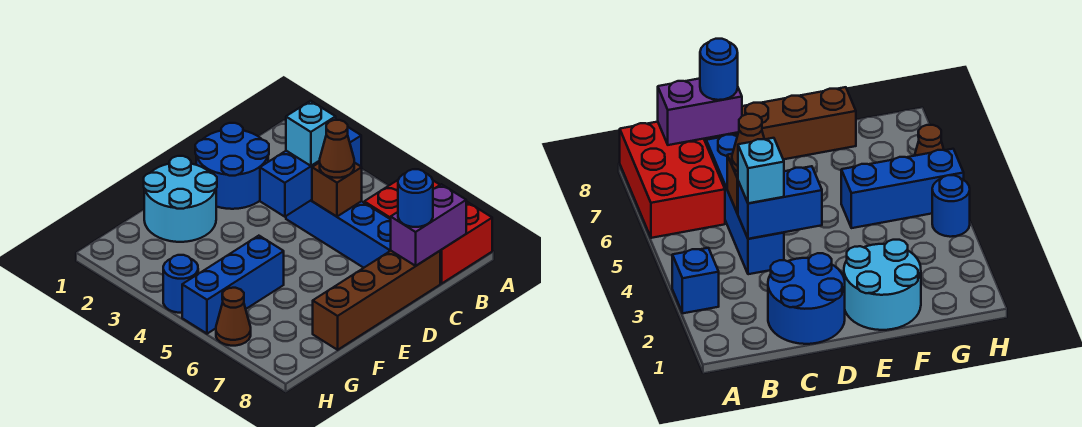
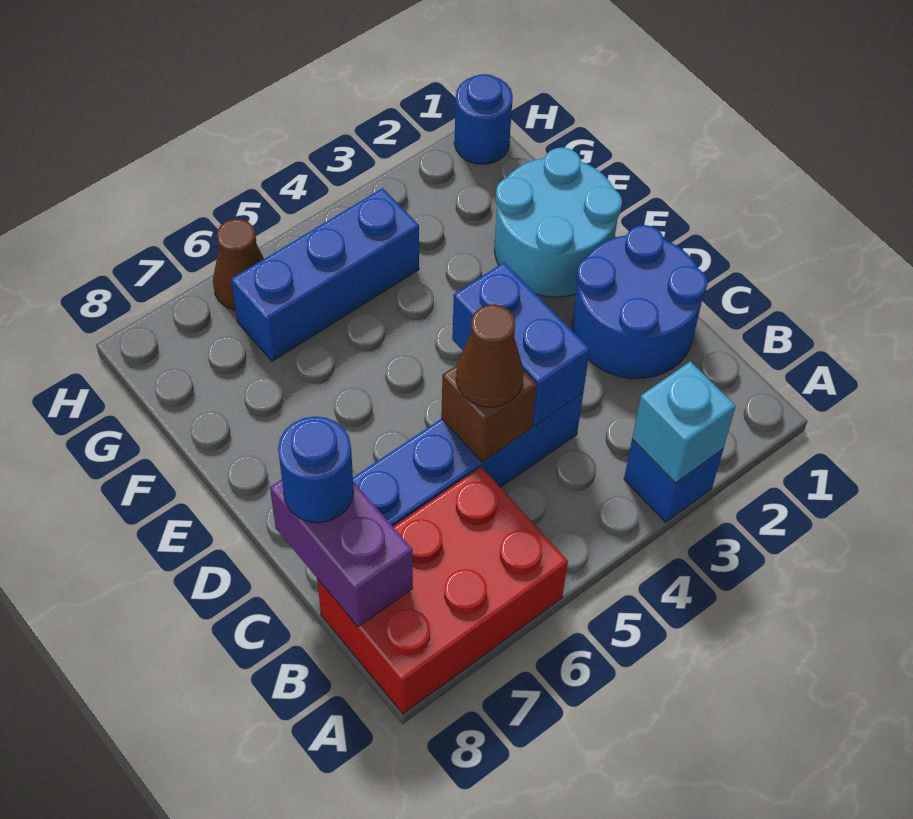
cyan 1x1 brick [286,101,336,166] -> cyan 1x1 brick moved to [632,361,736,483]
brown 1x4 brick [313,251,440,350] -> none
blue 1x3 brick [182,236,284,334] -> blue 1x3 brick turned to [231,188,419,361]
blue 1x1 round brick [163,255,198,313] -> blue 1x1 round brick moved to [454,74,513,164]

